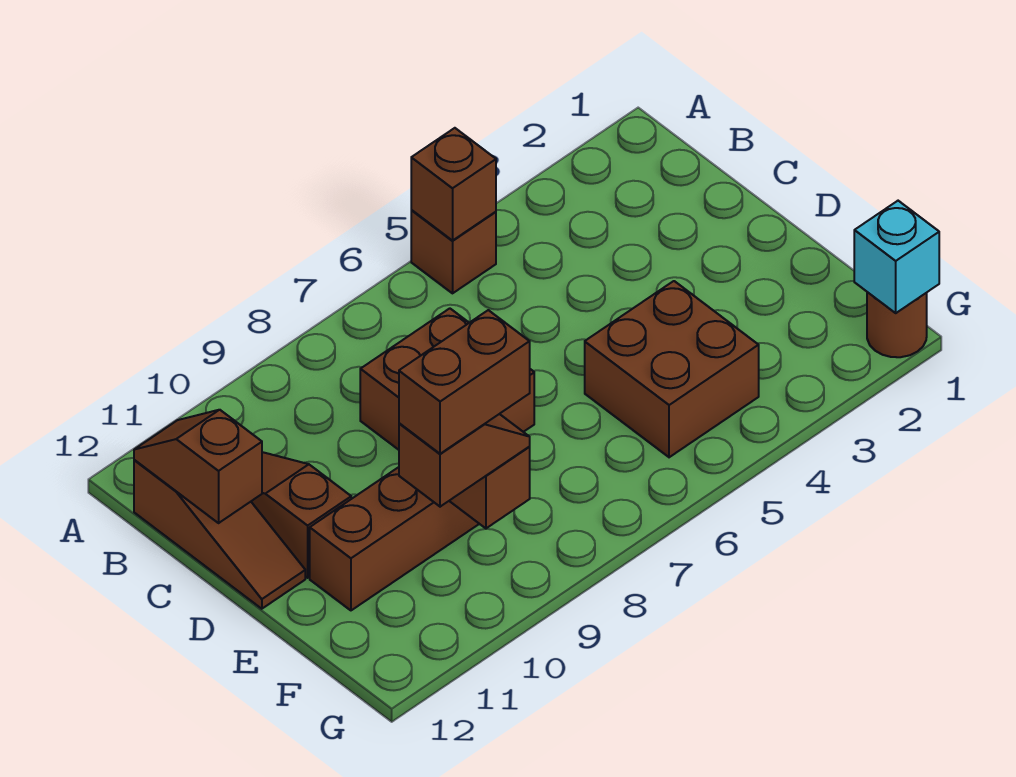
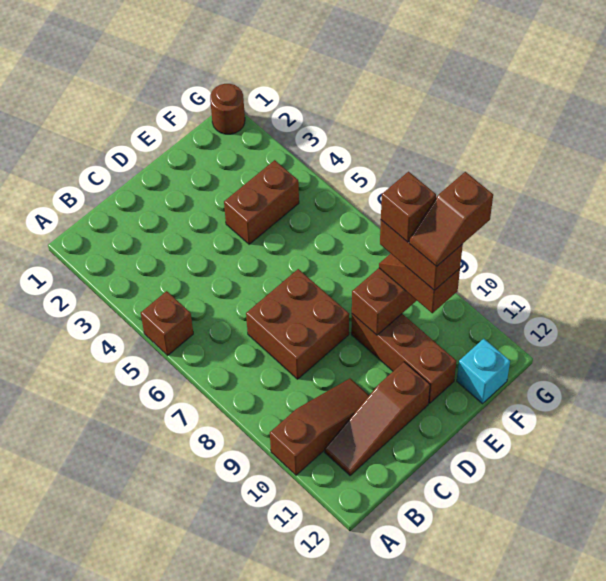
brown 1x1 brick [411,128,496,241] -> brown 1x1 brick moved to [381,172,436,242]
brown 1x3 slope [134,460,305,609] -> brown 1x3 slope moved to [270,379,369,475]
brown 1x2 slope [134,410,262,523] -> brown 1x2 slope moved to [409,172,493,267]
brown 2x2 brick [585,281,759,457] -> brown 1x2 brick [224,160,299,244]
cyan 1x1 brick [854,201,939,313] -> cyan 1x1 brick moved to [457,339,510,404]

